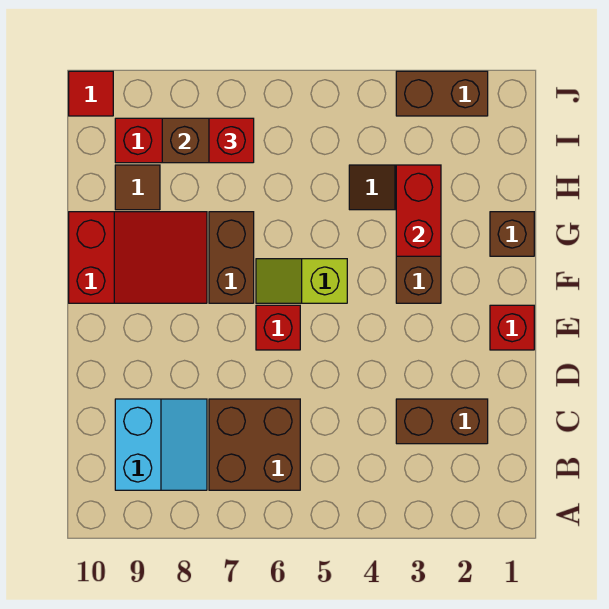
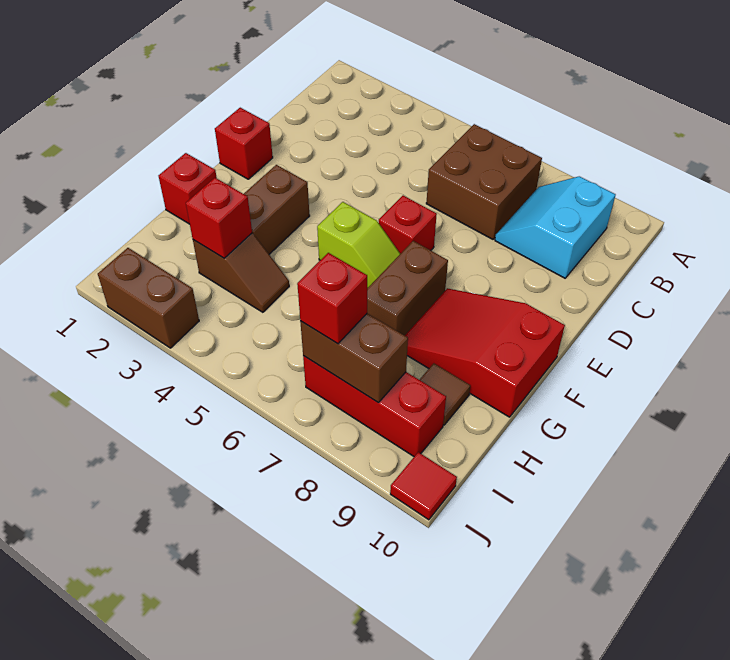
brown 1x2 brick [396,399,488,444] -> none
brown 1x1 brick [490,212,534,256] -> red 1x1 brick [159,153,217,224]
red 1x2 brick [396,165,441,256] -> red 1x1 brick [186,178,252,258]

